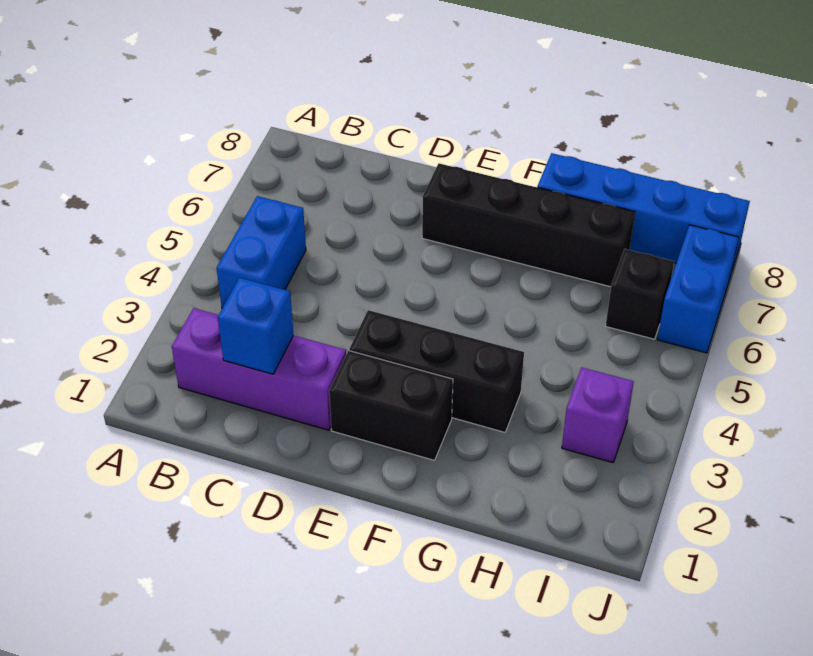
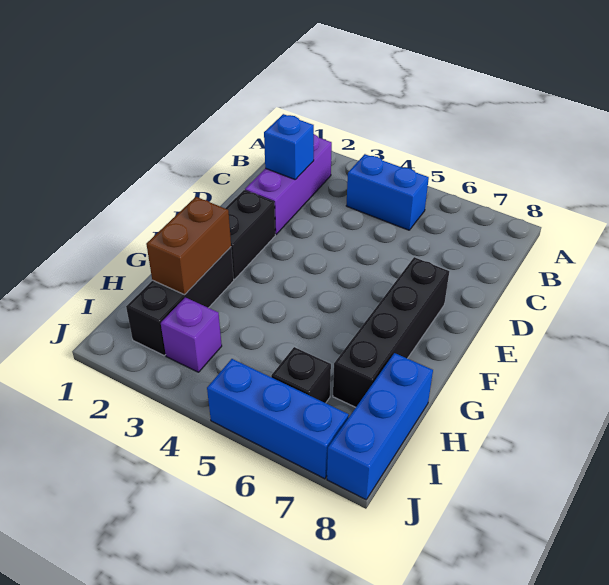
black 1x3 brick [350,310,524,432] -> black 1x3 brick moved to [126,247,234,355]
none -> brown 1x2 brick [146,197,231,295]
blue 1x4 brick [537,153,750,272] -> blue 1x3 brick [327,353,433,500]
blue 1x2 brick [657,225,739,353] -> blue 1x3 brick [207,359,349,479]

